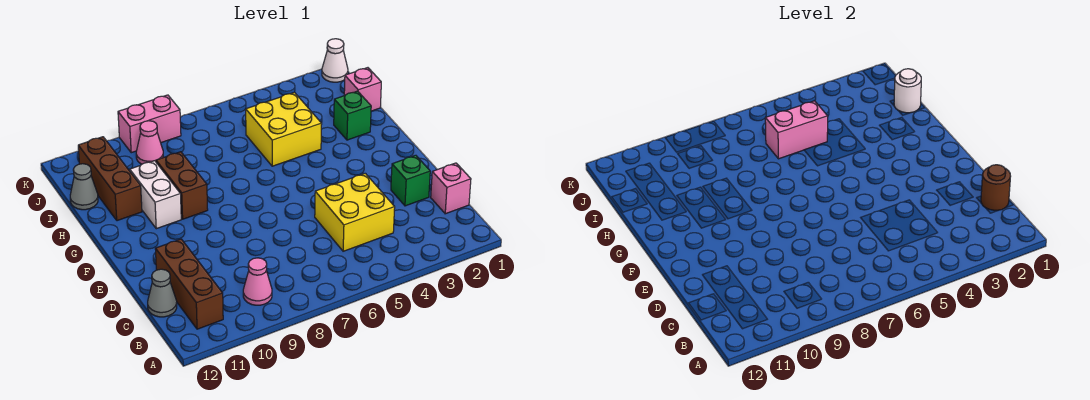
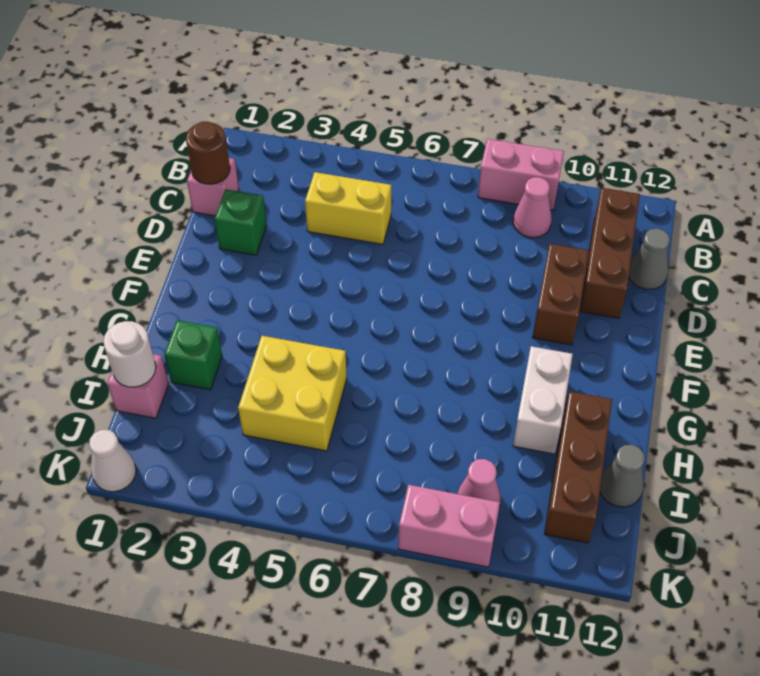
yellow 2x2 brick [315,173,395,251] -> yellow 1x2 brick [305,172,391,244]
brown 1x2 brick [156,152,208,219] -> brown 1x2 brick moved to [532,244,589,345]
pink 1x2 brick [765,101,828,159] -> pink 1x2 brick moved to [478,139,564,210]

